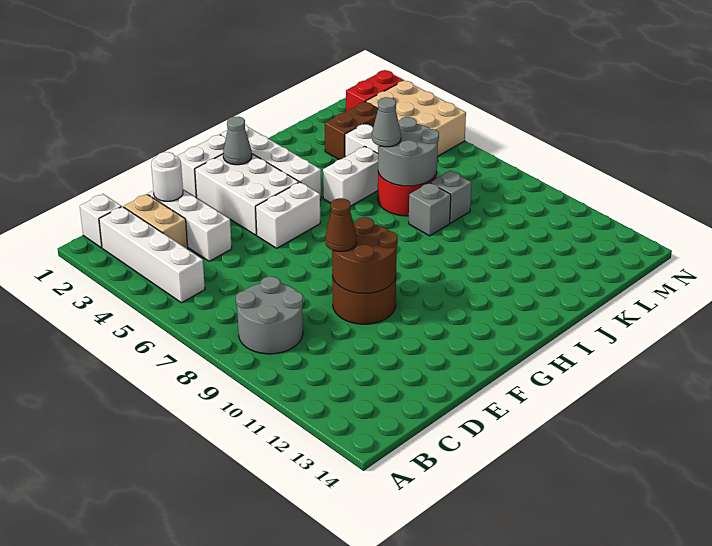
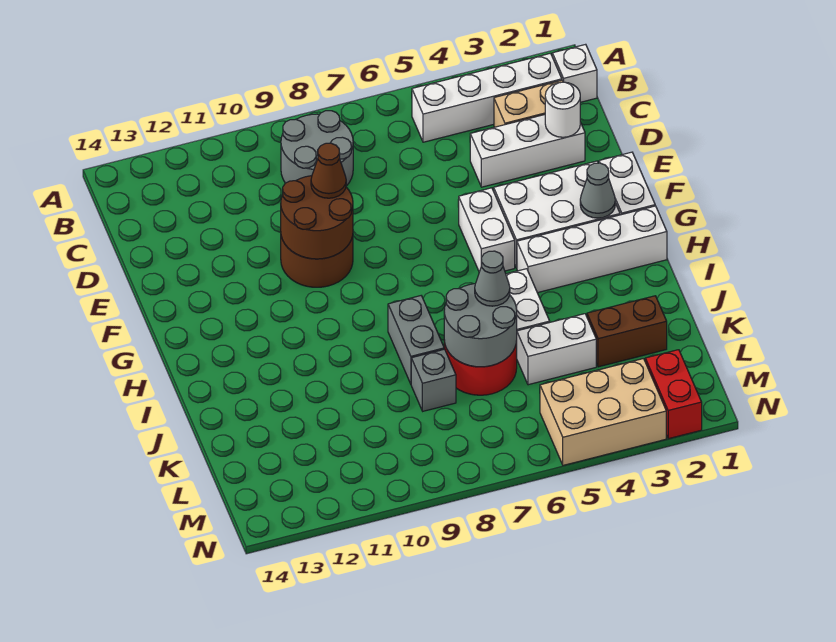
grey 1x1 brick [409,183,451,236] -> grey 1x2 brick [388,296,444,384]
brown 1x2 brick [325,102,378,160] -> brown 1x2 brick turned to [587,296,667,367]

